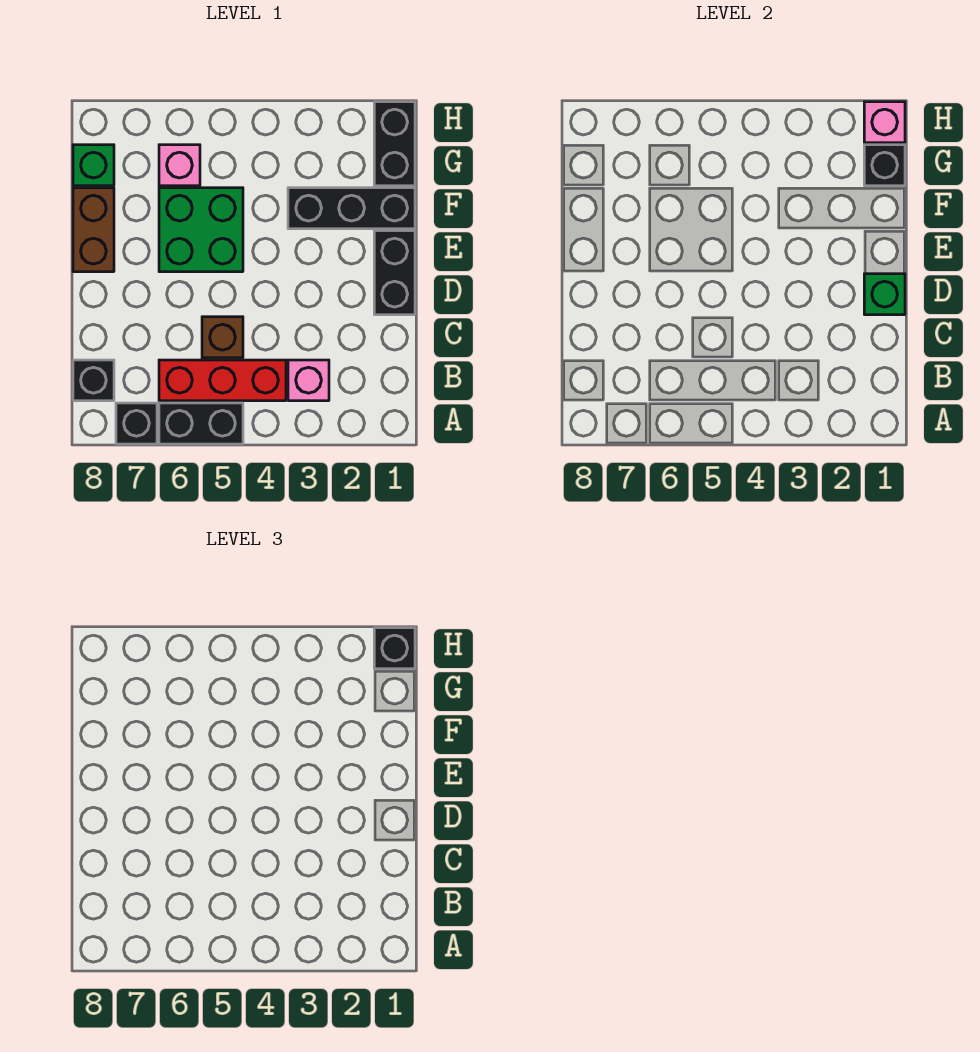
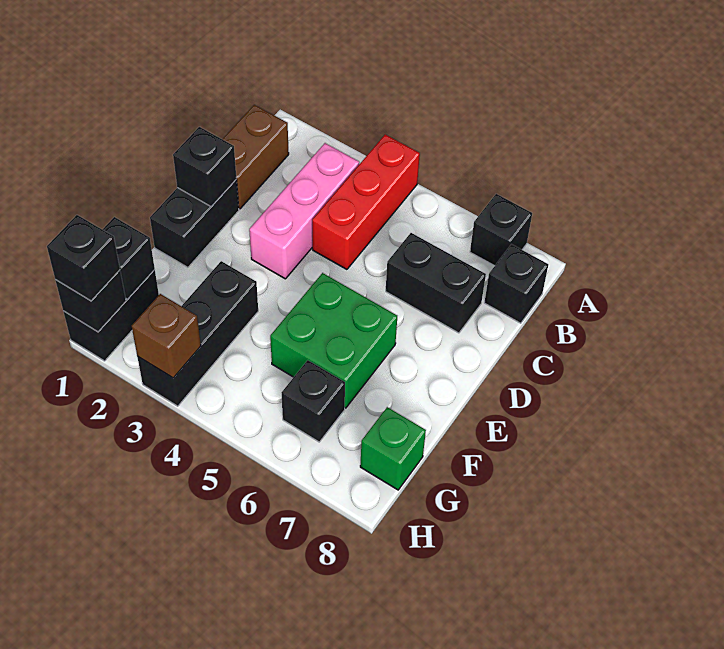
black 1x2 brick [159,403,243,444] -> black 1x2 brick moved to [386,233,486,333]
pink 1x1 brick [288,360,329,401] -> pink 1x3 brick [249,143,359,279]
red 1x3 brick [159,360,286,401] -> red 1x3 brick turned to [312,135,420,269]
brown 1x1 brick [202,317,243,358] -> brown 1x1 brick moved to [132,294,201,378]
green 1x1 brick [864,274,905,315] -> black 1x1 brick [173,127,236,207]
brown 1x2 brick [73,188,114,272] -> brown 1x2 brick moved to [223,105,289,209]
black 1x3 brick [288,188,415,229] -> black 1x3 brick turned to [137,261,258,406]
pink 1x1 brick [159,145,200,186] -> black 1x1 brick [282,360,345,442]
pink 1x1 brick [864,102,905,143] -> black 1x1 brick [55,270,126,332]

